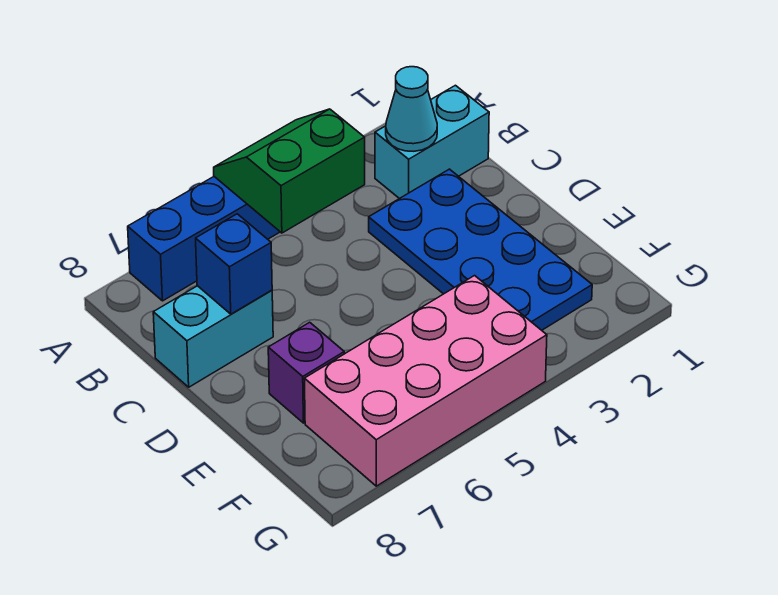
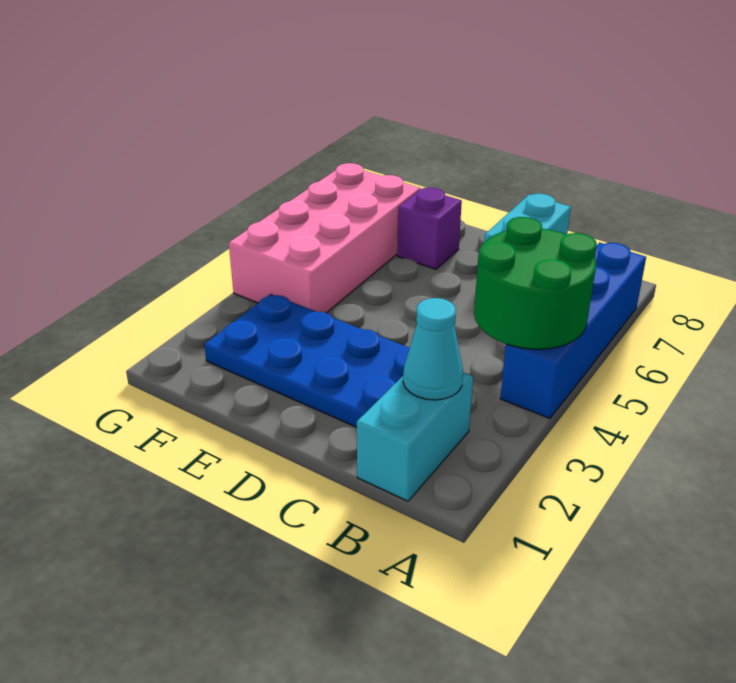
green 2x2 slope [214,109,365,233] -> green 2x2 round brick [474,217,597,349]
blue 1x1 brick [196,214,272,314] -> none

